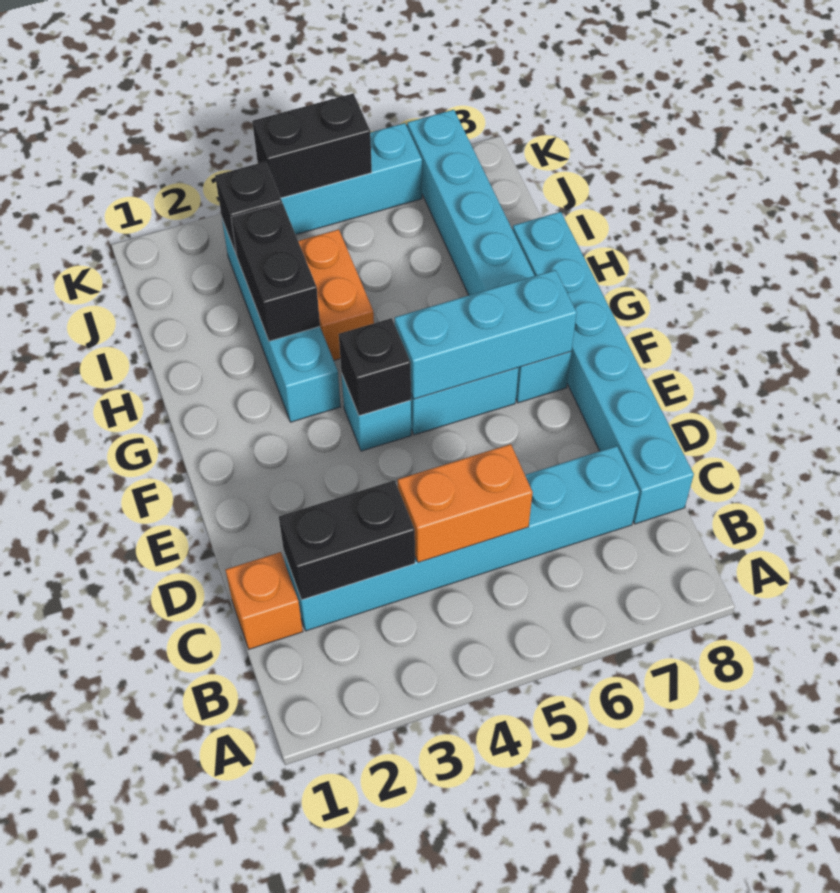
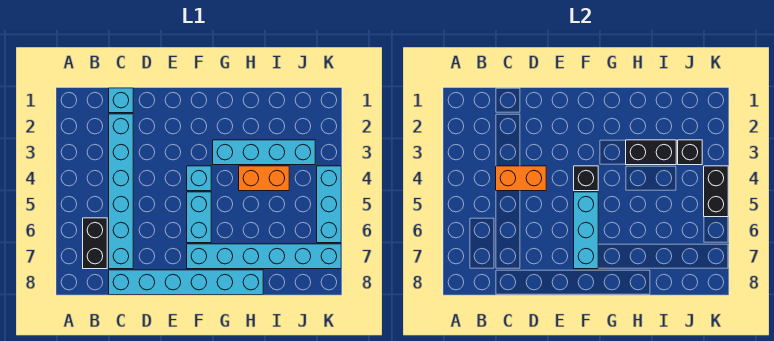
orange 1x1 brick [226,552,303,649] -> cyan 1x1 brick [109,88,133,113]
black 1x2 brick [279,480,415,600] -> black 1x2 brick moved to [83,218,107,269]
orange 1x2 brick [398,444,533,563] -> orange 1x2 brick turned to [496,166,546,191]

